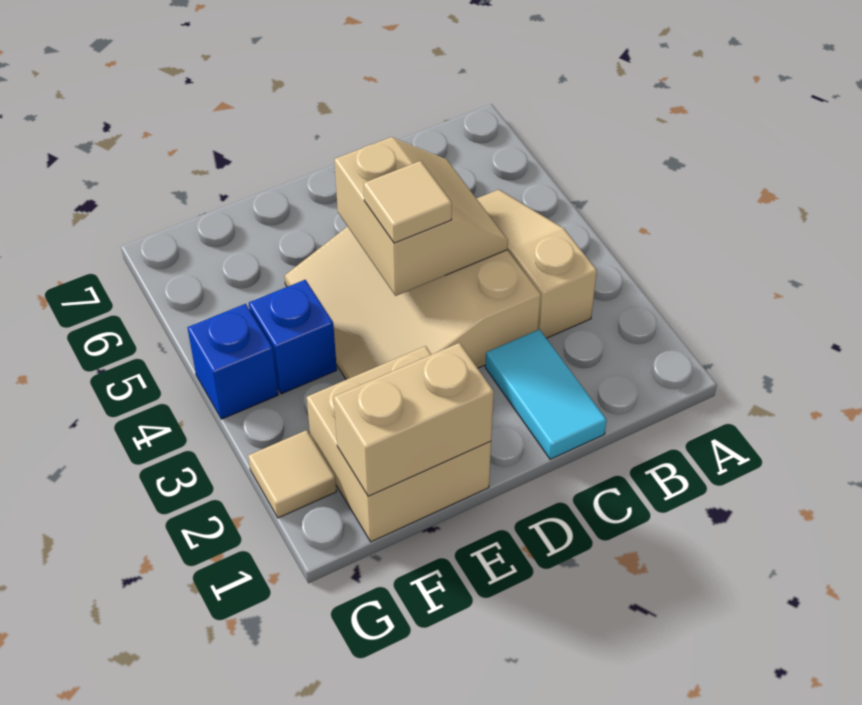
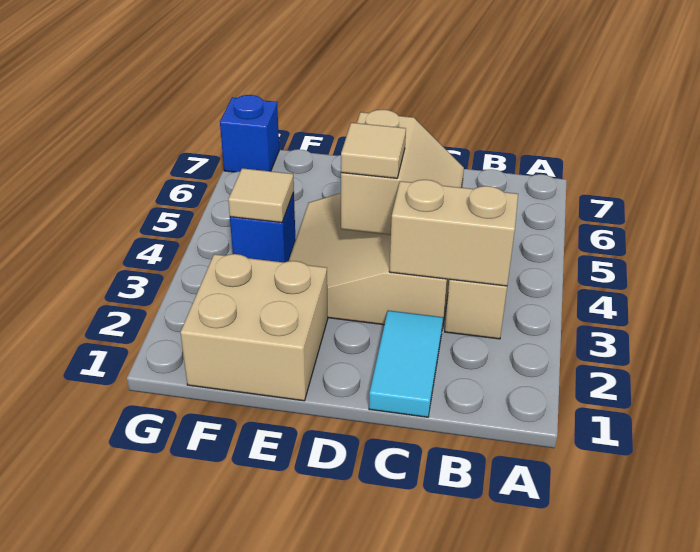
tan 1x2 brick [334,343,494,496] -> tan 1x2 brick moved to [389,180,518,286]
tan 1x1 tile [248,430,337,518] -> tan 1x1 tile moved to [228,168,294,223]
blue 1x1 brick [187,304,278,419] -> blue 1x1 brick moved to [220,95,279,172]

